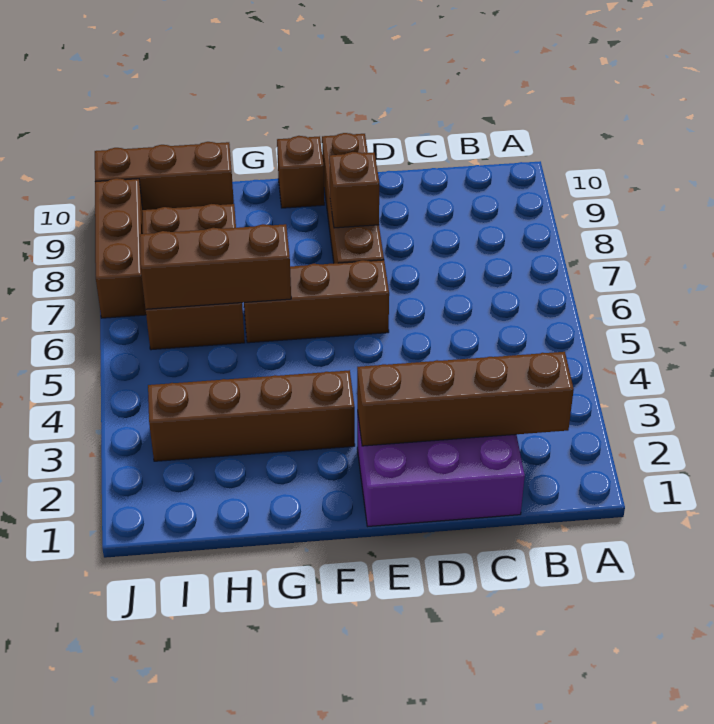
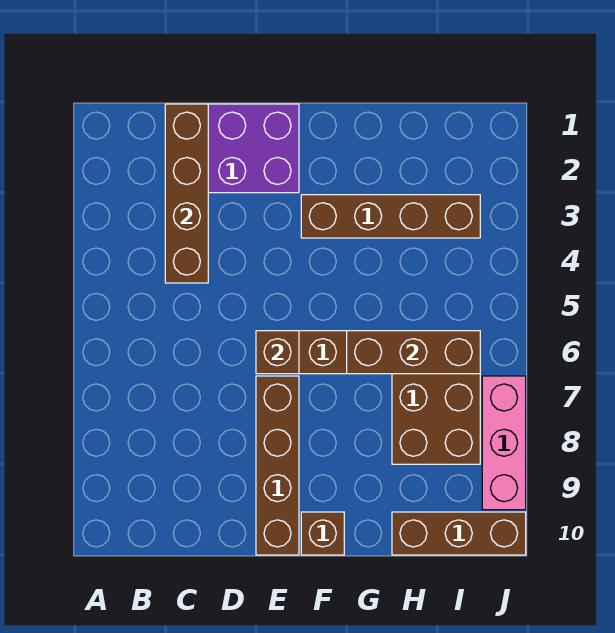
brown 1x4 brick [357,352,574,446] -> brown 1x4 brick turned to [165,104,208,283]
brown 1x1 brick [329,152,379,228] -> brown 1x1 brick moved to [256,331,299,374]
brown 1x3 brick [95,178,146,318] -> pink 1x3 brick [482,376,526,510]

